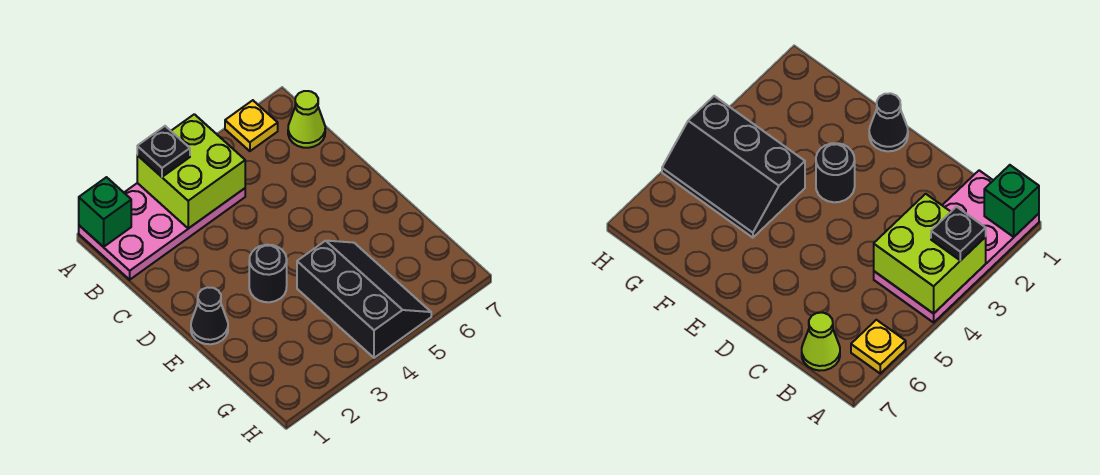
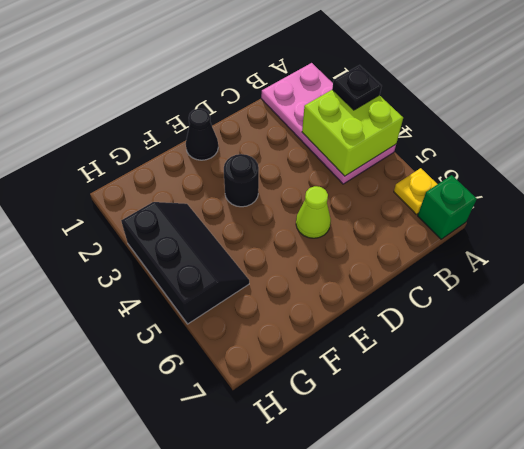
green 1x1 brick [79,177,131,247] -> green 1x1 brick moved to [418,175,477,239]
lime 1x1 cone [288,91,325,148] -> lime 1x1 cone moved to [296,186,331,238]
black 2x3 slope [297,241,431,358] -> black 2x3 slope turned to [121,202,249,324]

